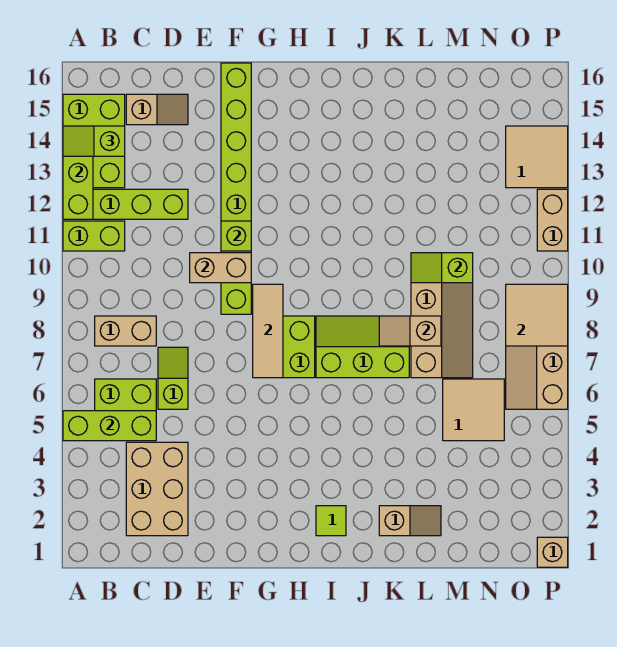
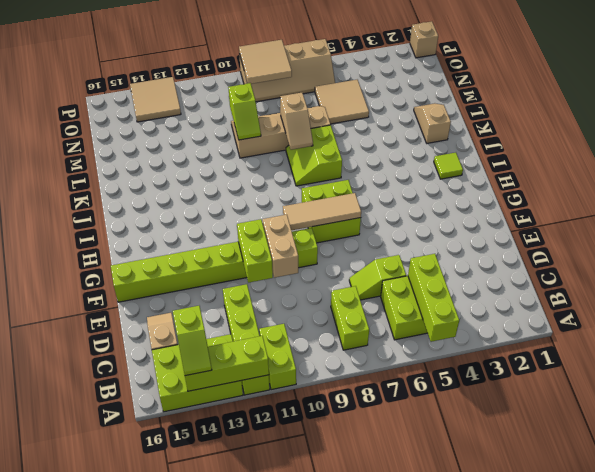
tan 1x2 brick [95,316,156,346] -> lime 1x2 brick [331,286,369,350]
tan 2x3 brick [126,442,188,536] -> none
lime 1x1 brick [221,221,251,251] -> lime 1x2 brick [237,219,273,283]
lime 2x3 slope [316,316,409,378] -> lime 2x2 slope [286,125,342,186]
tan 1x2 brick [537,189,568,251] -> none

